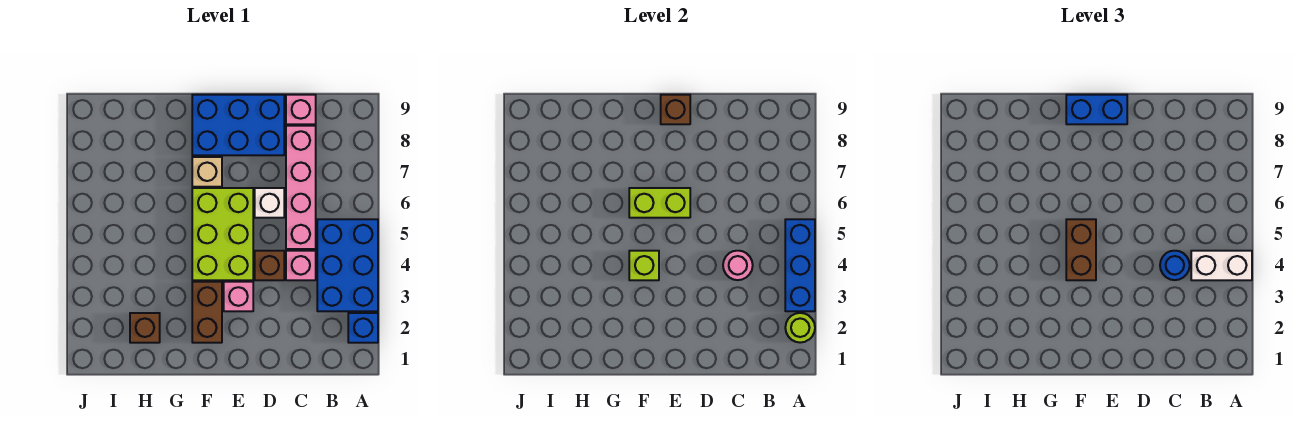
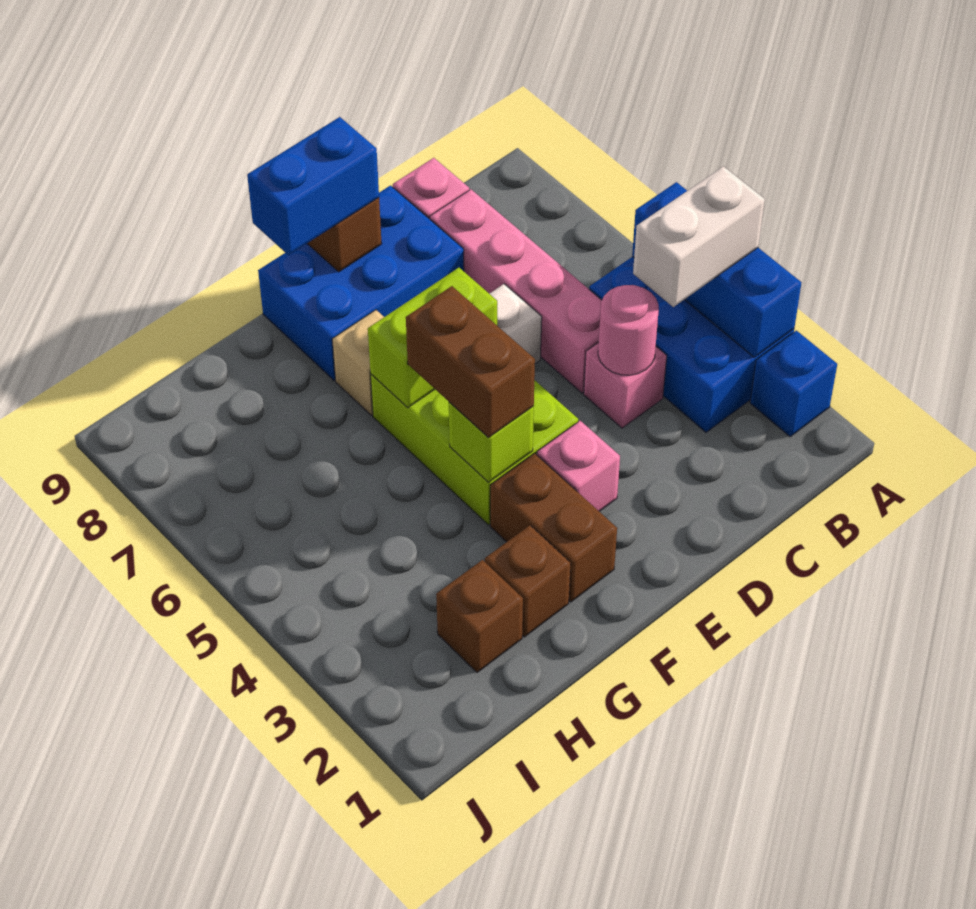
lime 1x1 round brick [785,313,815,343] -> none
blue 1x1 round brick [1160,251,1190,280] -> none
brown 1x1 brick [255,251,284,280] -> brown 1x1 brick moved to [485,525,571,637]

